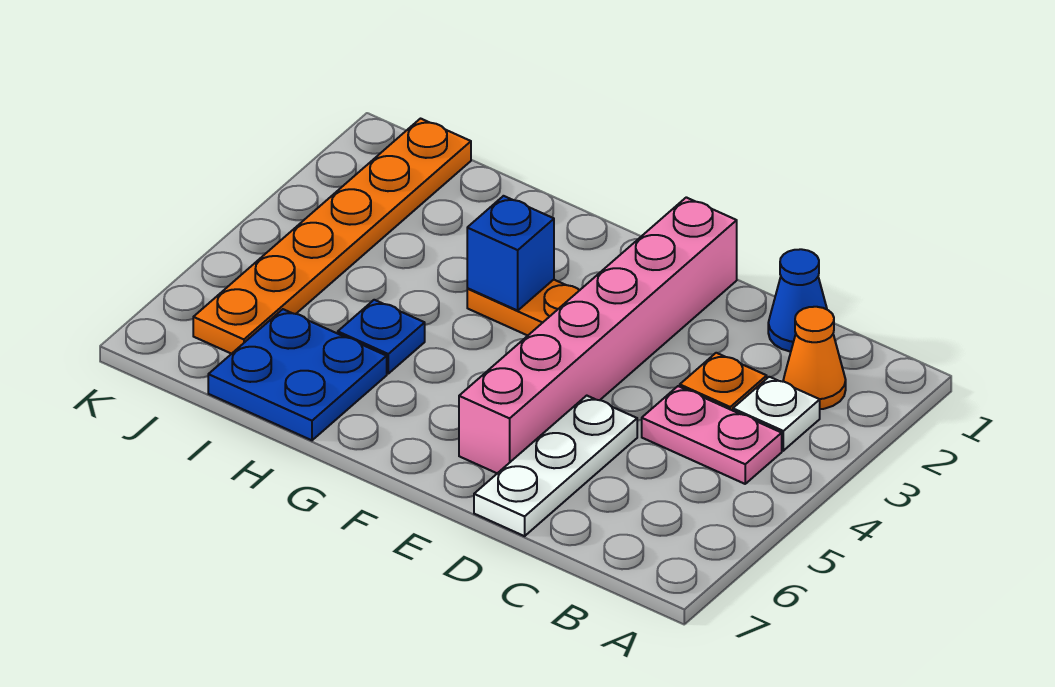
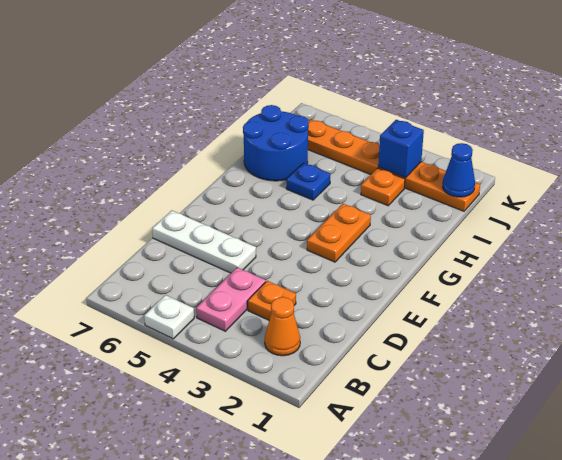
white 1x1 plate [733,377,820,451] -> white 1x1 plate moved to [144,295,194,339]
blue 1x1 cone [768,249,827,352] -> blue 1x1 cone moved to [443,143,475,197]
pink 1x6 brick [459,197,737,473] -> none
blue 1x1 brick [467,196,554,310] -> blue 1x1 brick moved to [378,120,424,178]
blue 2x2 plate [208,309,387,440] -> blue 2x2 round brick [243,105,309,181]
none -> orange 1x1 plate [361,168,405,206]

